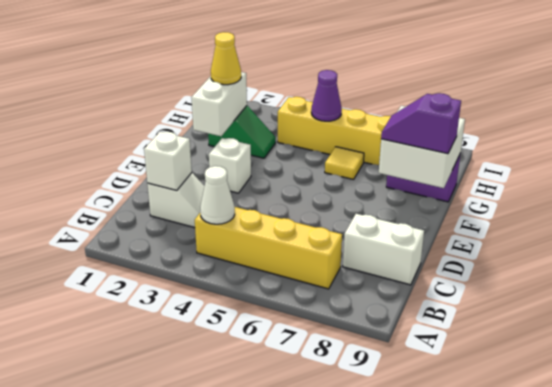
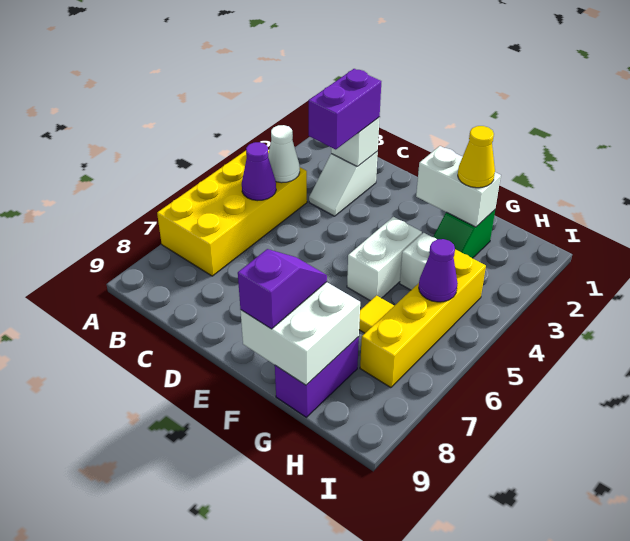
yellow 1x4 brick [195,207,342,289] -> yellow 2x4 brick [157,151,307,276]
none -> purple 1x1 cone [242,142,276,201]
none -> purple 1x2 brick [309,69,381,150]
white 1x2 brick [343,214,424,285] -> white 1x2 brick moved to [347,217,422,301]
white 1x1 brick [209,138,251,193] -> white 1x1 brick moved to [400,233,437,290]

